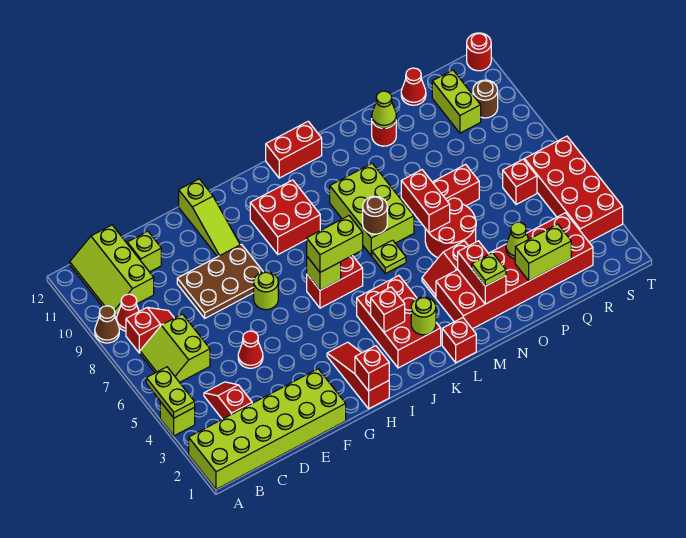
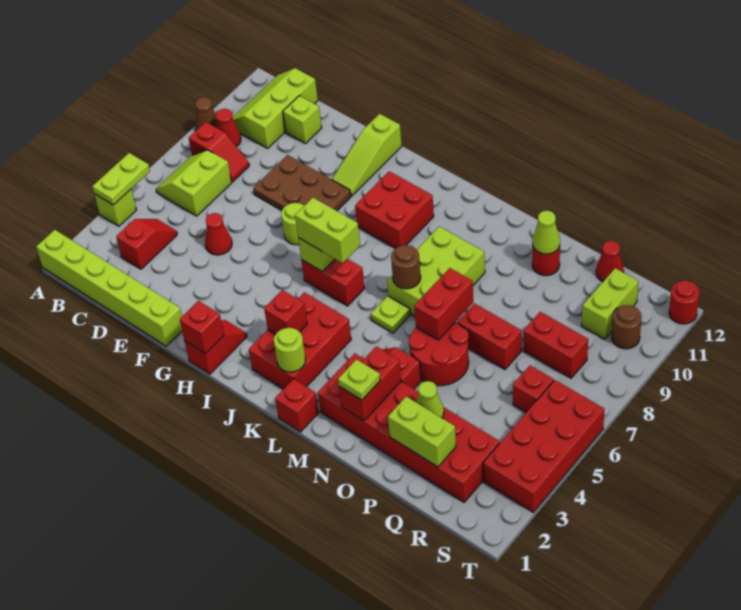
lime 2x6 brick [189,369,346,489] -> lime 1x6 brick [36,230,182,346]
red 1x3 slope [327,342,389,409] -> red 1x2 slope [185,320,247,374]
red 1x2 brick [266,121,322,178] -> red 1x2 brick moved to [524,312,588,378]

